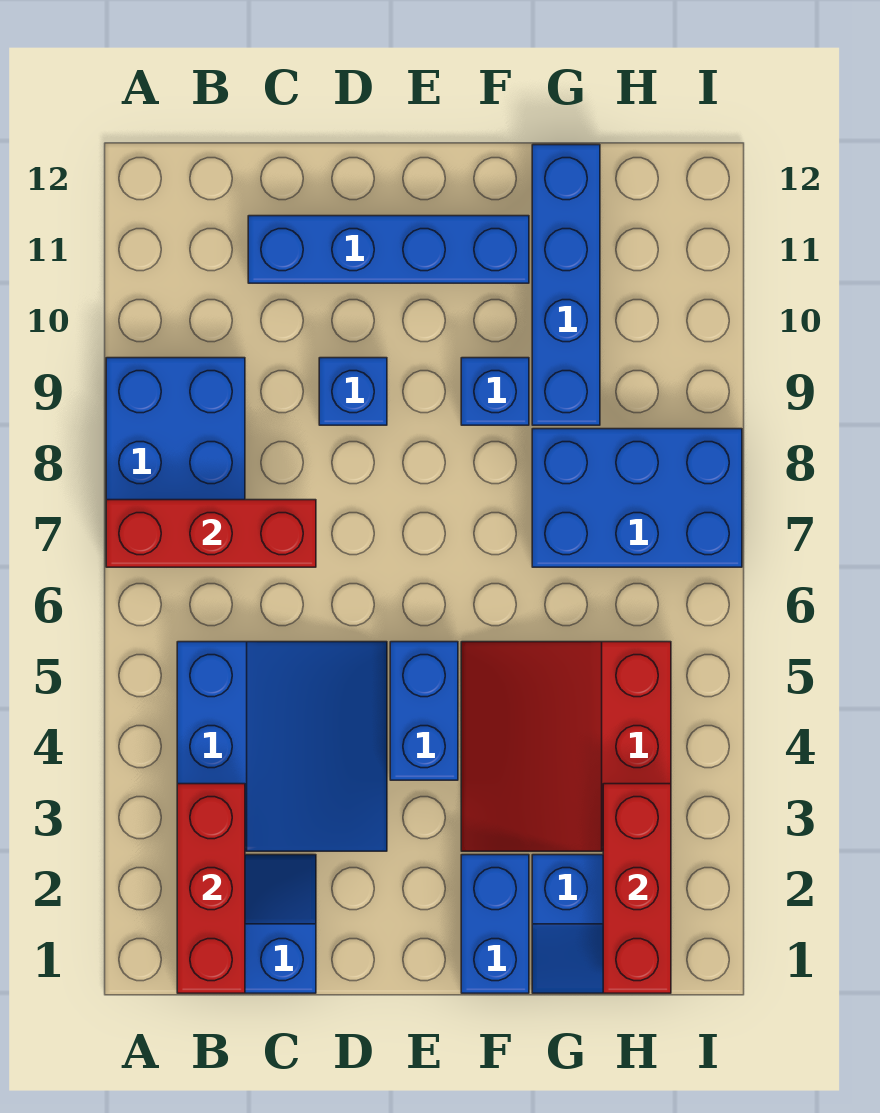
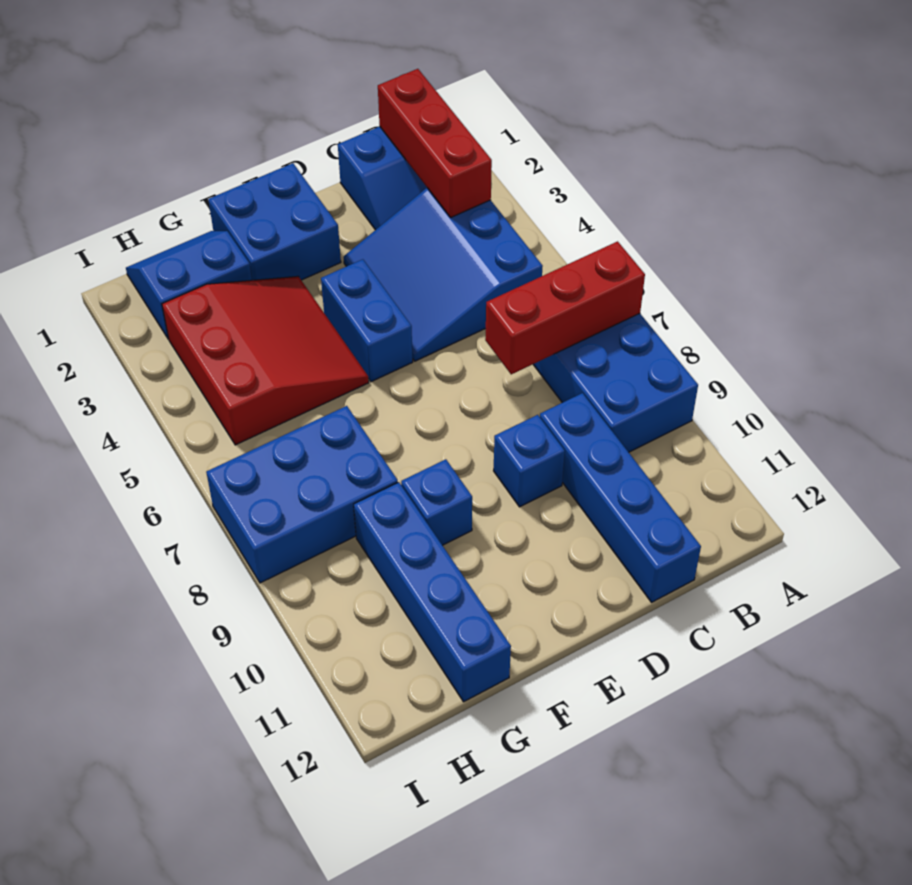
blue 1x4 brick [248,216,529,283] -> blue 1x4 brick turned to [540,393,701,602]
blue 1x2 brick [461,855,529,993] -> blue 2x2 brick [208,163,341,280]
red 1x3 brick [603,784,671,993] -> none

